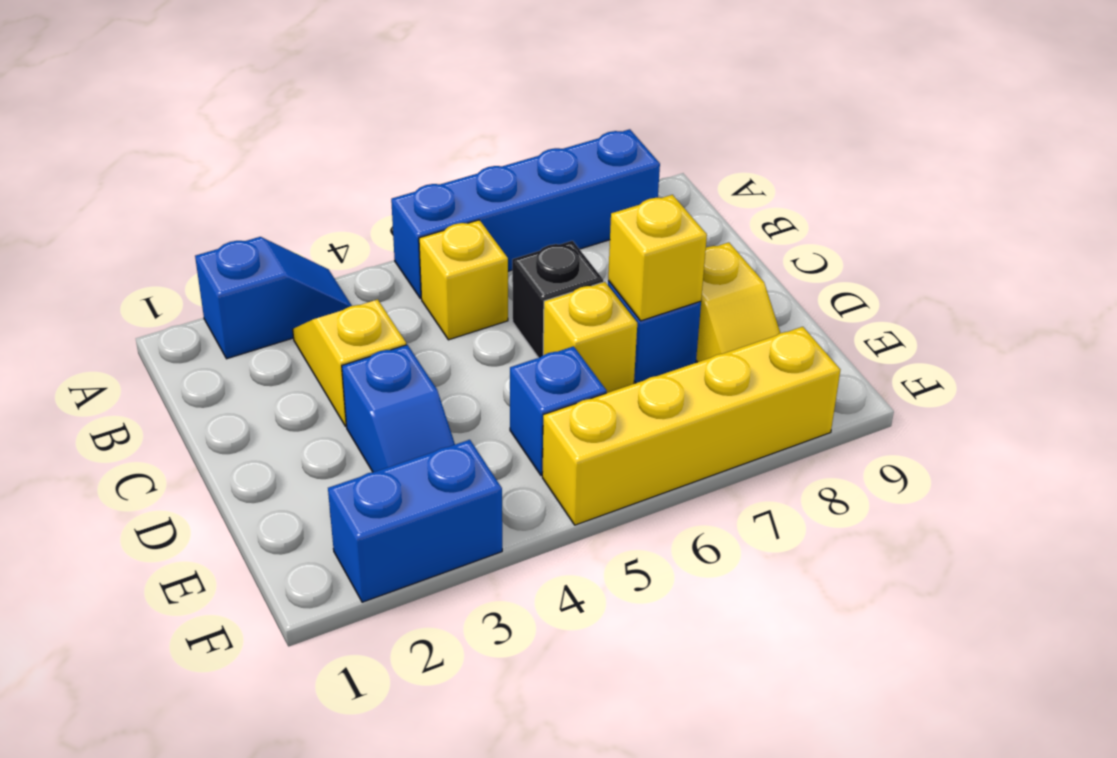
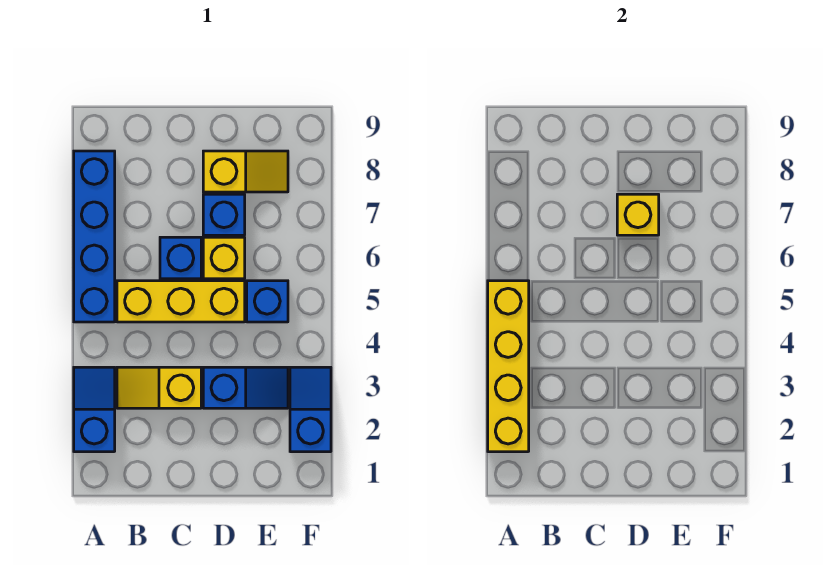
yellow 1x1 brick [419,220,508,340] -> yellow 1x3 brick [117,281,245,322]
black 1x1 brick [512,241,603,358] -> blue 1x1 brick [160,237,201,279]
blue 1x2 brick [328,440,502,602] -> blue 1x2 slope [290,367,331,452]
yellow 1x4 brick [542,327,840,525] -> yellow 1x4 brick moved to [488,281,529,452]

